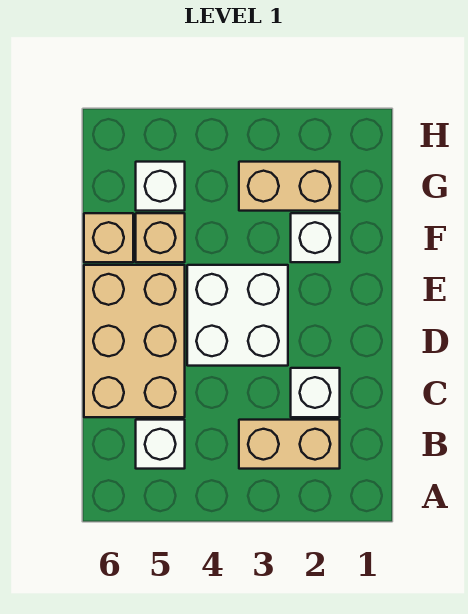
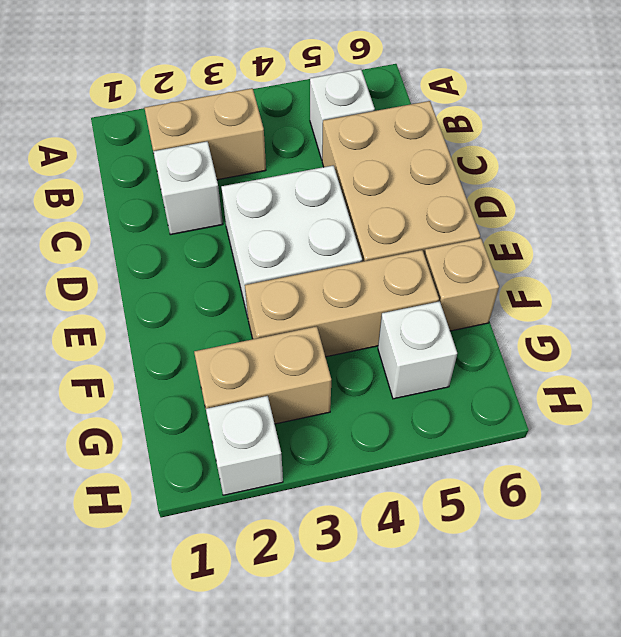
white 1x1 brick [291,213,340,262] -> white 1x1 brick moved to [206,396,283,495]
tan 1x1 brick [136,213,185,262] -> tan 1x3 brick [245,250,439,357]

